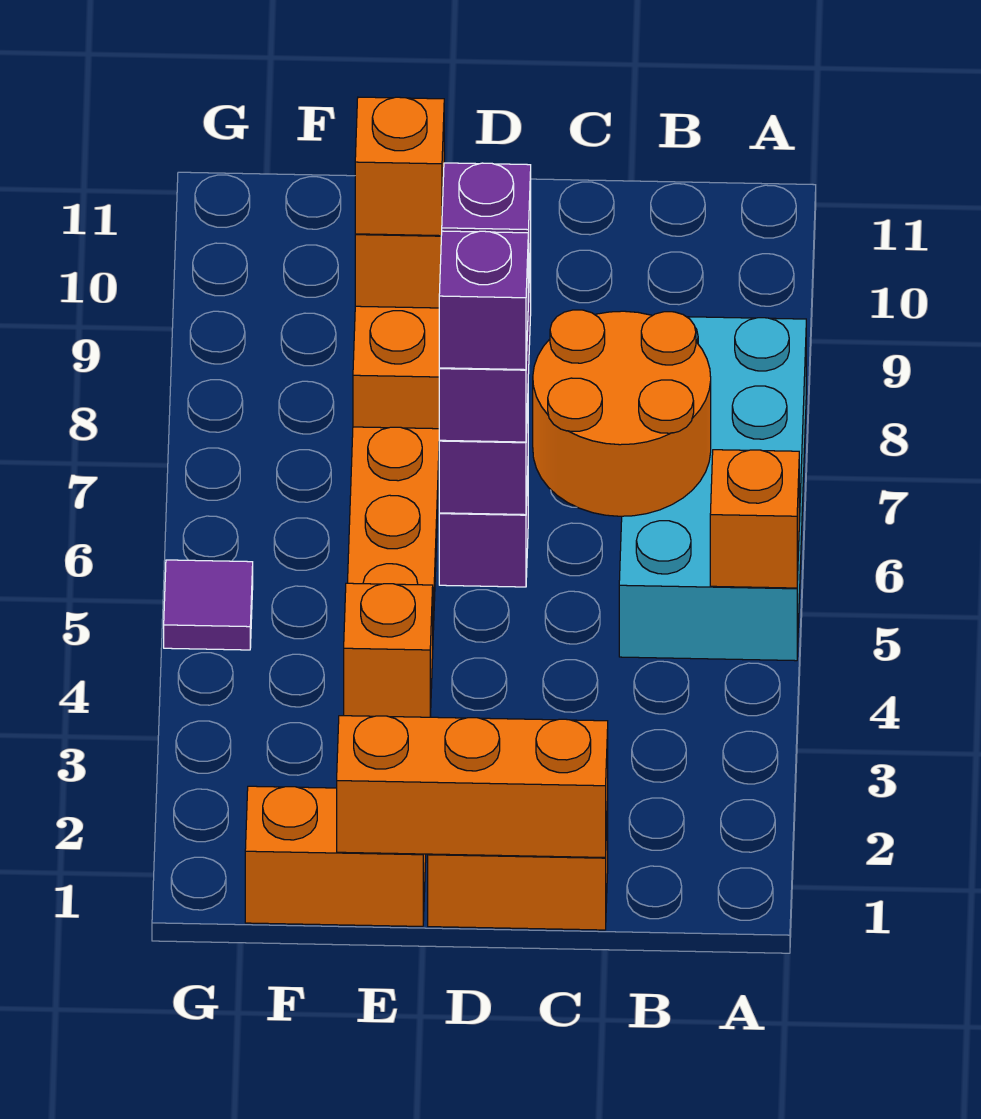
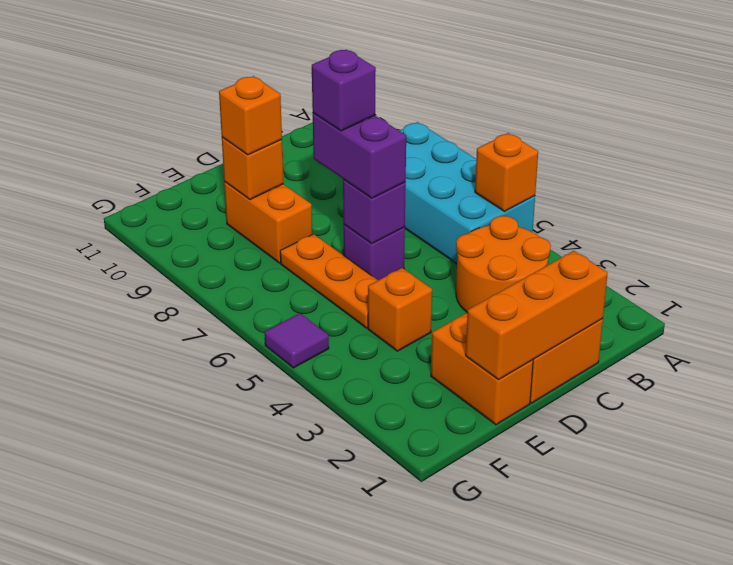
orange 2x2 round brick [533,310,711,516] -> orange 2x2 round brick moved to [456,216,551,313]
purple 1x1 brick [439,231,528,370] -> none
orange 1x2 brick [245,786,426,926] -> orange 1x2 brick turned to [431,313,533,425]

